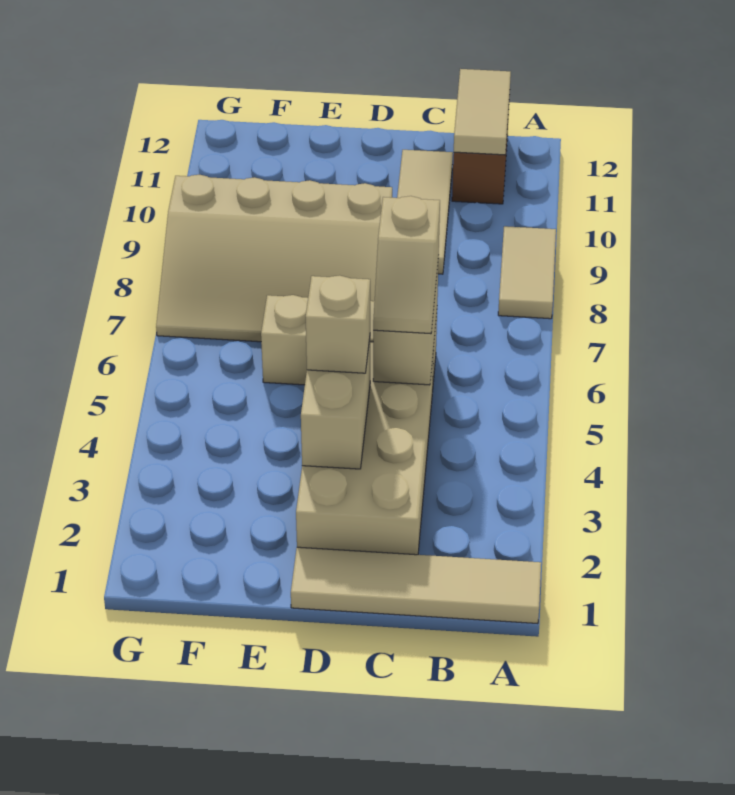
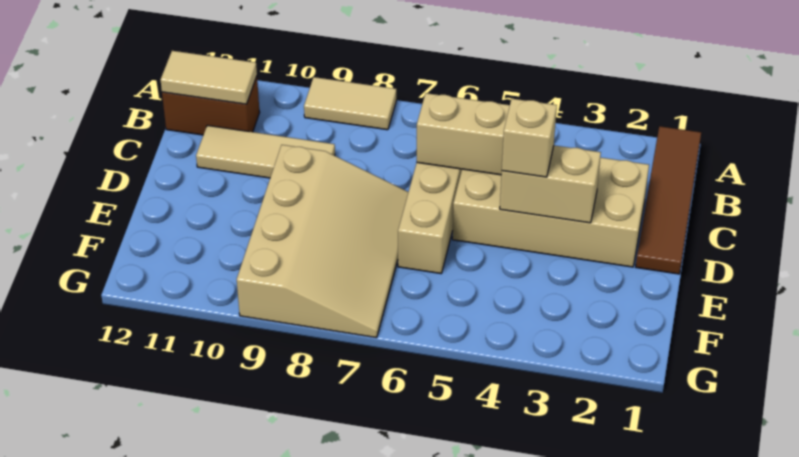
tan 1x4 tile [291,547,541,624] -> brown 1x4 tile [636,126,701,274]
tan 1x2 slope [373,196,440,334] -> none

